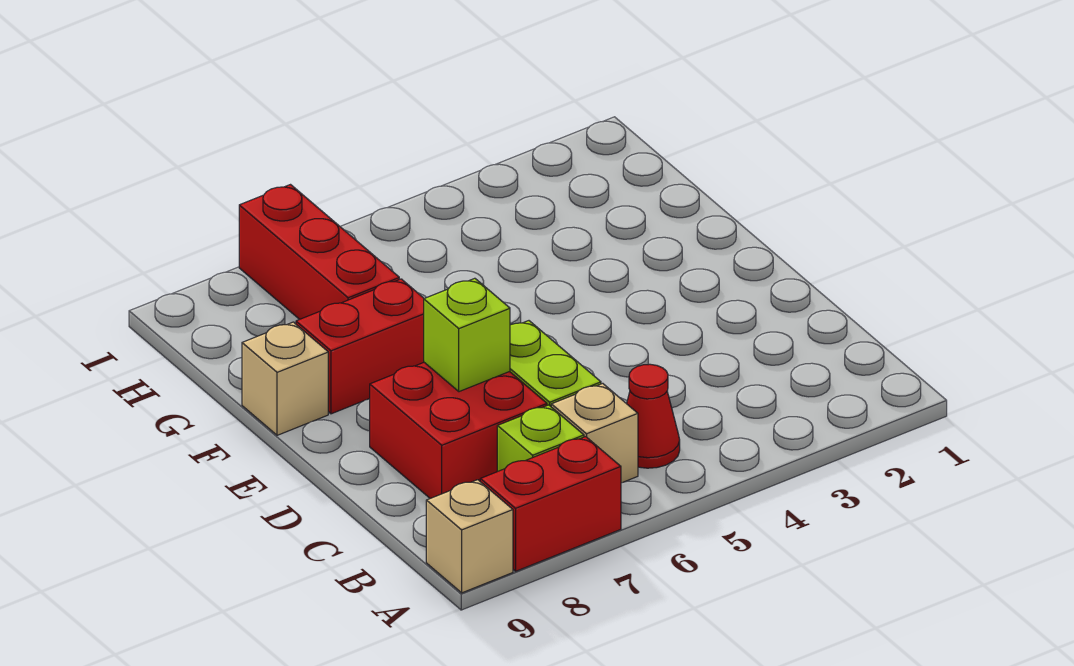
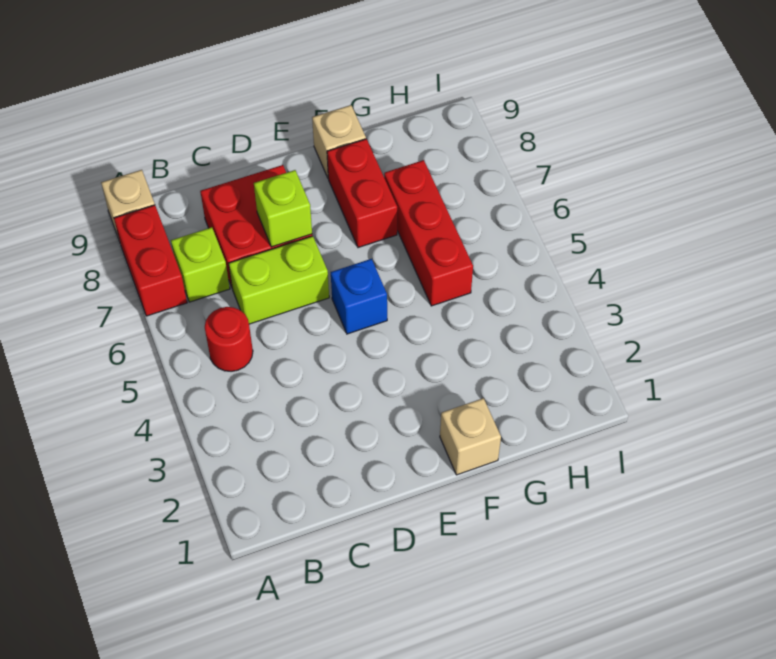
red 1x1 cone [627,364,680,468] -> red 1x1 round brick [205,307,253,371]
tan 1x1 brick [551,383,638,483] -> tan 1x1 brick moved to [440,398,501,475]
none -> blue 1x1 brick [331,259,387,334]
red 1x3 brick [239,185,399,319] -> red 1x3 brick turned to [384,160,473,306]

